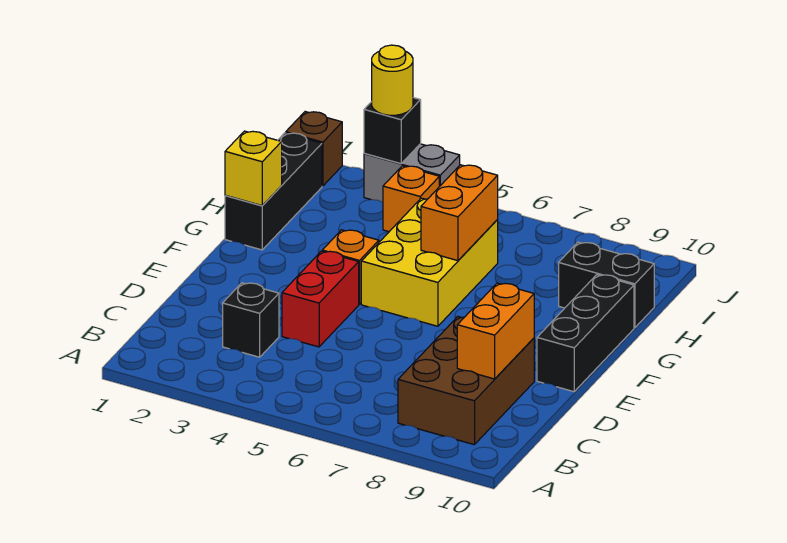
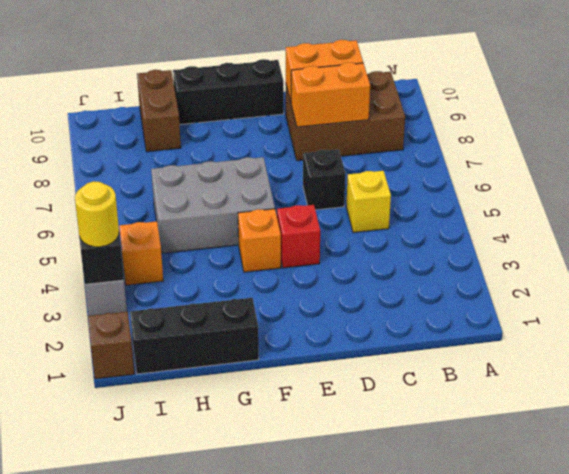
black 1x1 brick [223,283,279,357] -> black 1x1 brick moved to [303,149,345,210]
red 1x2 brick [282,251,359,347] -> red 1x1 brick [277,205,320,268]
yellow 2x3 brick [361,198,498,326] -> grey 2x3 brick [151,157,275,253]
yellow 1x1 brick [225,131,282,206] -> yellow 1x1 brick moved to [346,171,391,233]
orange 1x2 brick [421,165,498,261] -> orange 1x2 brick moved to [291,62,370,127]
black 1x2 brick [559,242,654,328] -> brown 1x2 brick [137,70,181,152]

